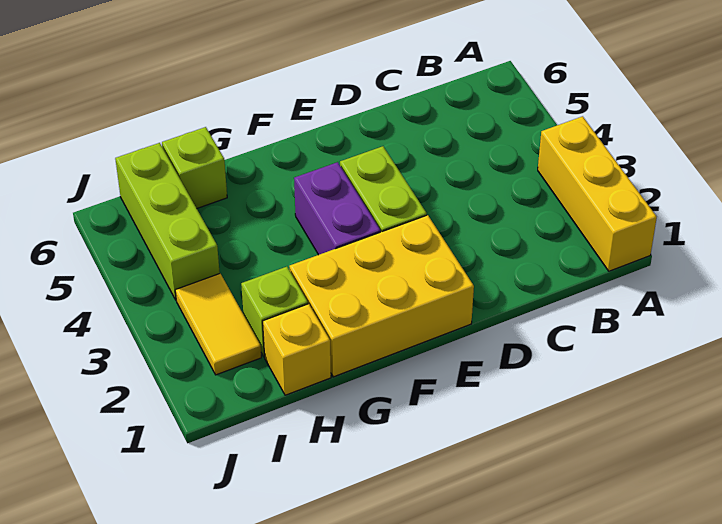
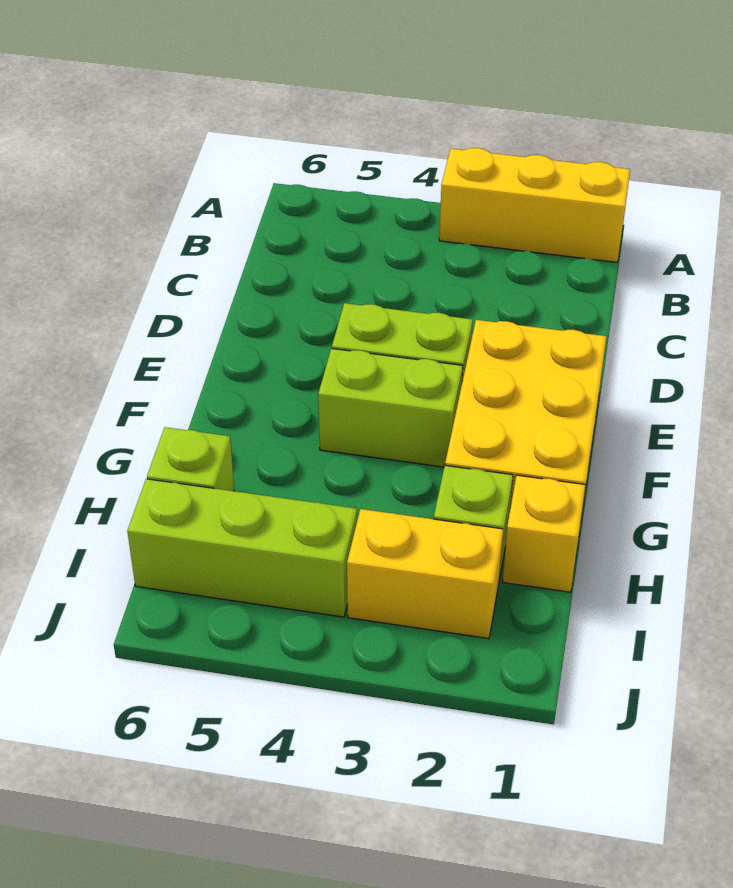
purple 1x2 brick [294,162,381,255] -> lime 1x2 brick [318,348,463,467]
yellow 1x2 tile [175,274,261,375] -> yellow 1x2 brick [347,509,503,639]

